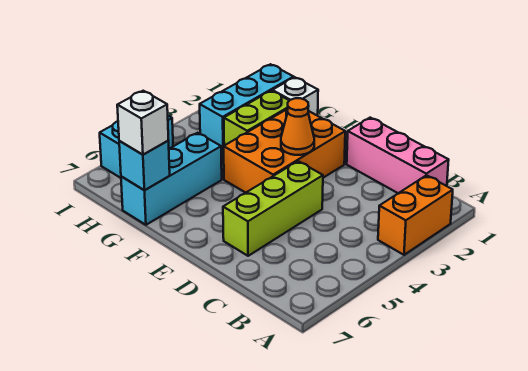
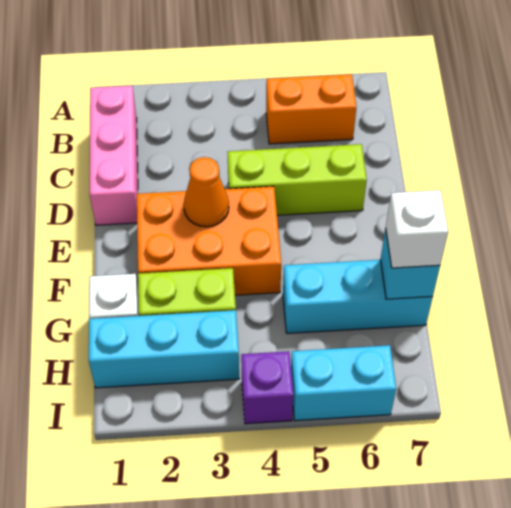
orange 1x2 brick [378,175,453,255] -> orange 1x2 brick moved to [266,74,356,144]
none -> purple 1x1 brick [241,351,293,424]

